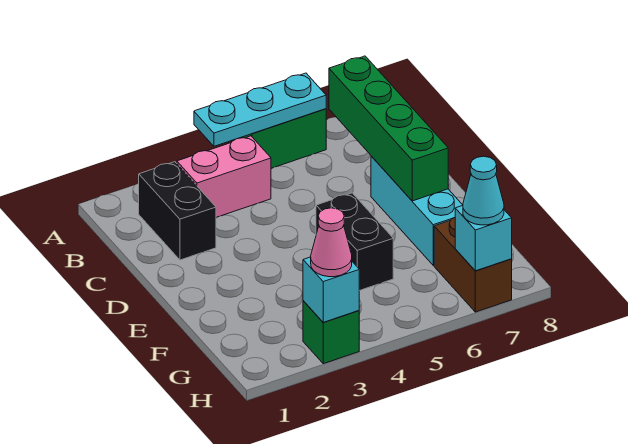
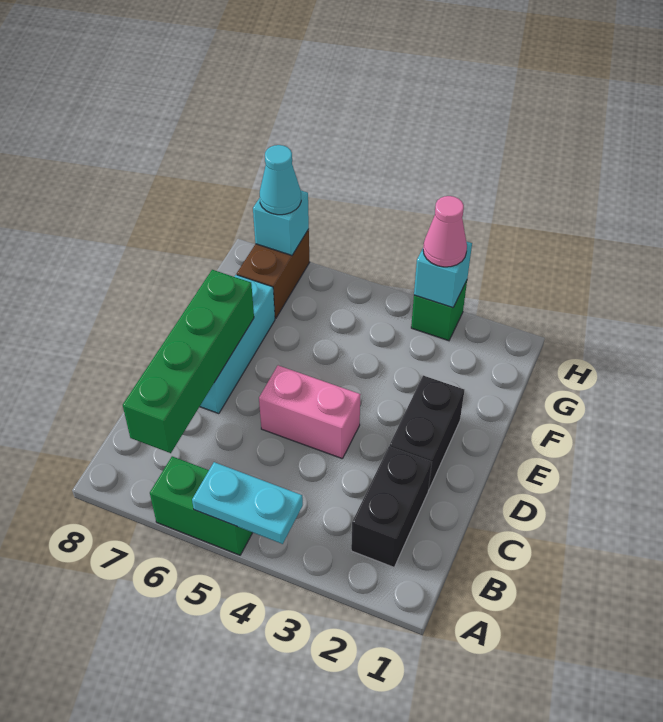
cyan 1x3 plate [194,73,326,146] -> cyan 1x2 plate [192,462,303,544]
pink 1x2 brick [177,136,271,217] -> pink 1x2 brick moved to [259,365,361,459]
black 1x2 brick [316,193,393,291] -> black 1x2 brick moved to [389,375,464,490]

